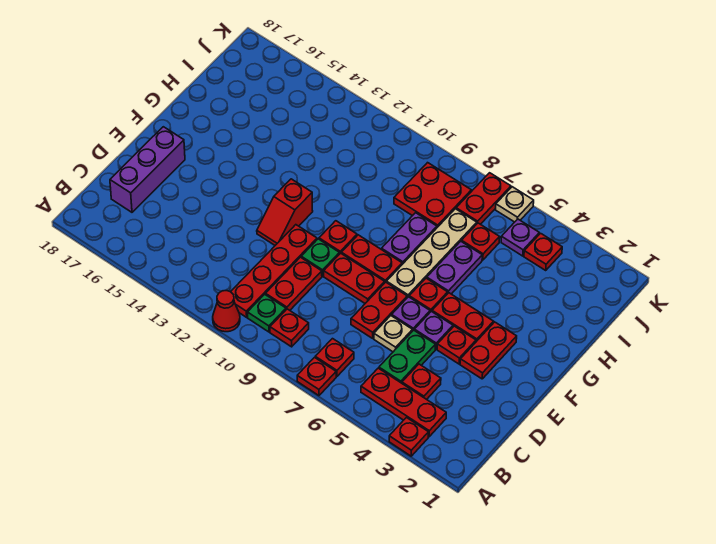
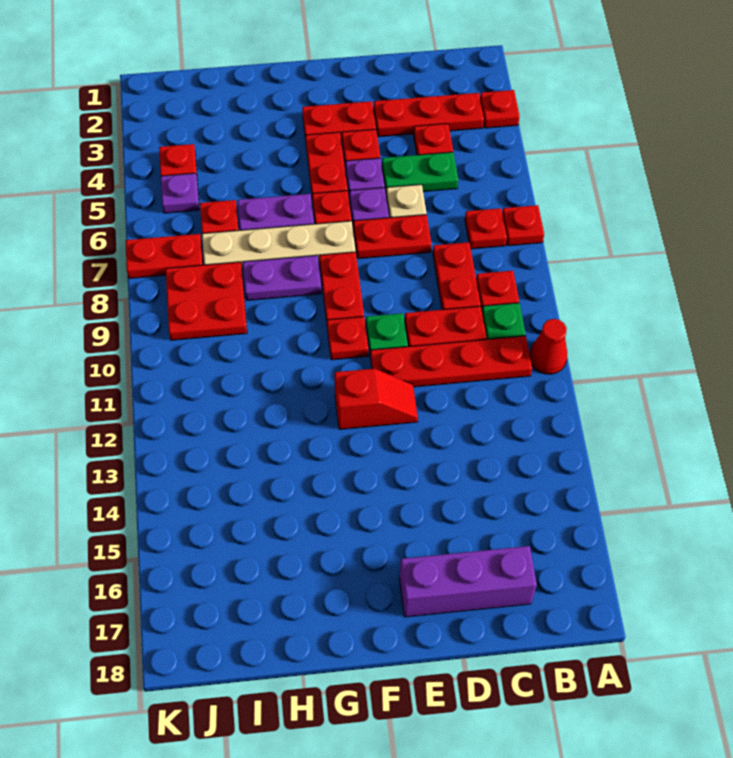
red 1x3 plate [361,368,446,437] -> red 1x3 plate turned to [374,93,484,137]
red 1x2 plate [324,253,385,303] -> red 1x2 plate moved to [433,242,481,310]
tan 1x1 plate [496,187,534,222] -> none

